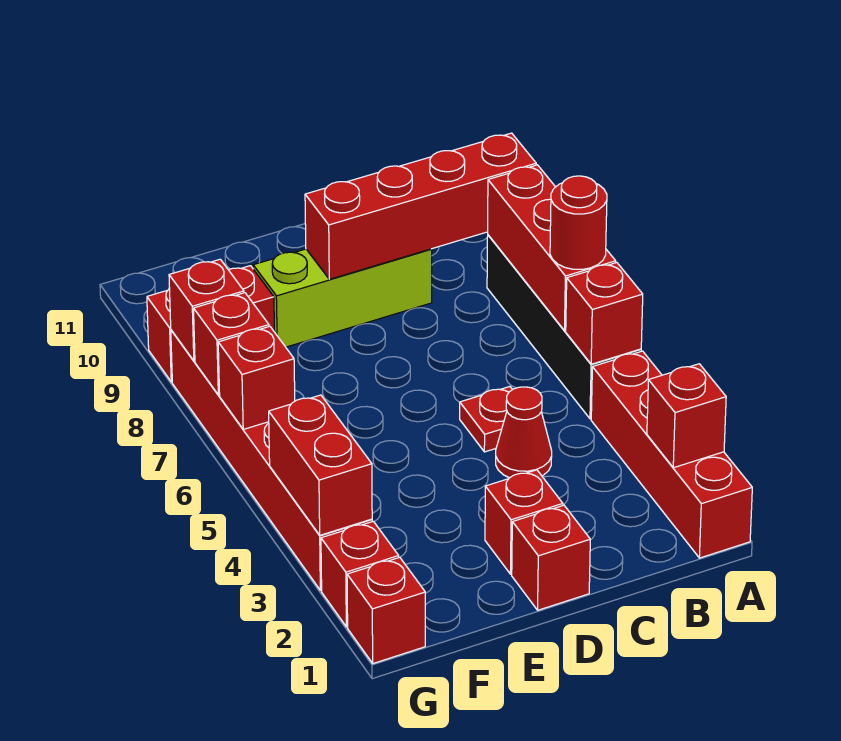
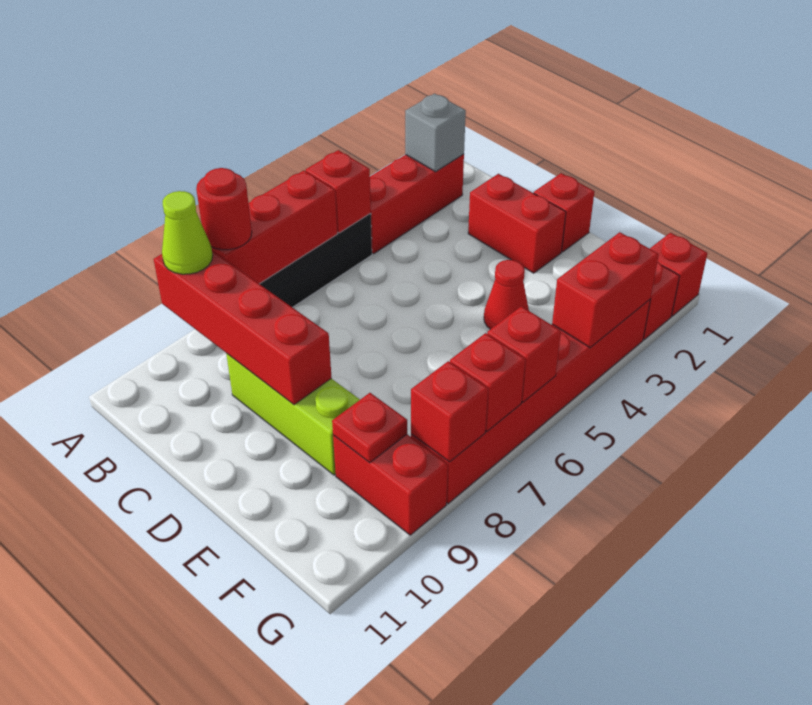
red 1x4 brick [591,351,752,558] -> red 1x3 brick [370,154,464,254]
red 1x1 brick [647,364,726,468] -> grey 1x1 brick [405,94,466,172]
red 1x1 round brick [550,176,607,269] -> red 1x1 round brick moved to [196,168,252,250]
none -> lime 1x1 cone [162,191,213,274]
red 1x1 cone [496,387,552,478] -> red 1x1 cone moved to [484,260,529,329]
red 1x1 plate [460,387,512,452] -> red 1x1 plate moved to [332,393,407,463]
red 1x1 brick [485,470,563,574] -> red 1x2 brick [468,174,566,273]

